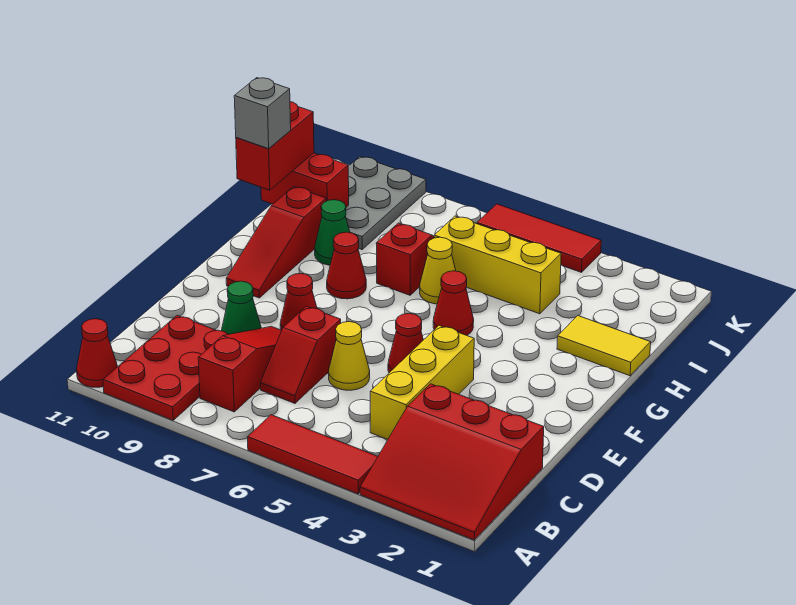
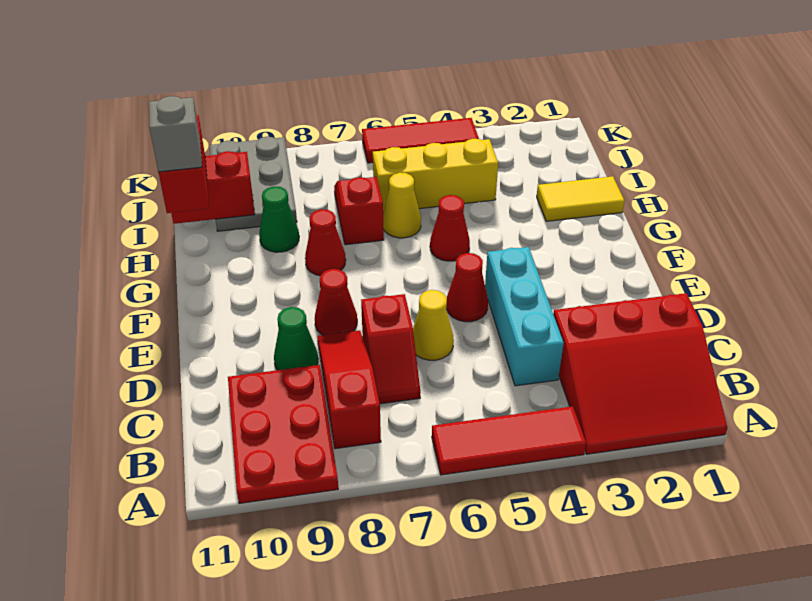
red 1x1 cone [77,319,118,387] -> none
yellow 1x3 brick [370,326,474,439] -> cyan 1x3 brick [485,247,564,386]
red 1x3 slope [226,187,326,298] -> none

